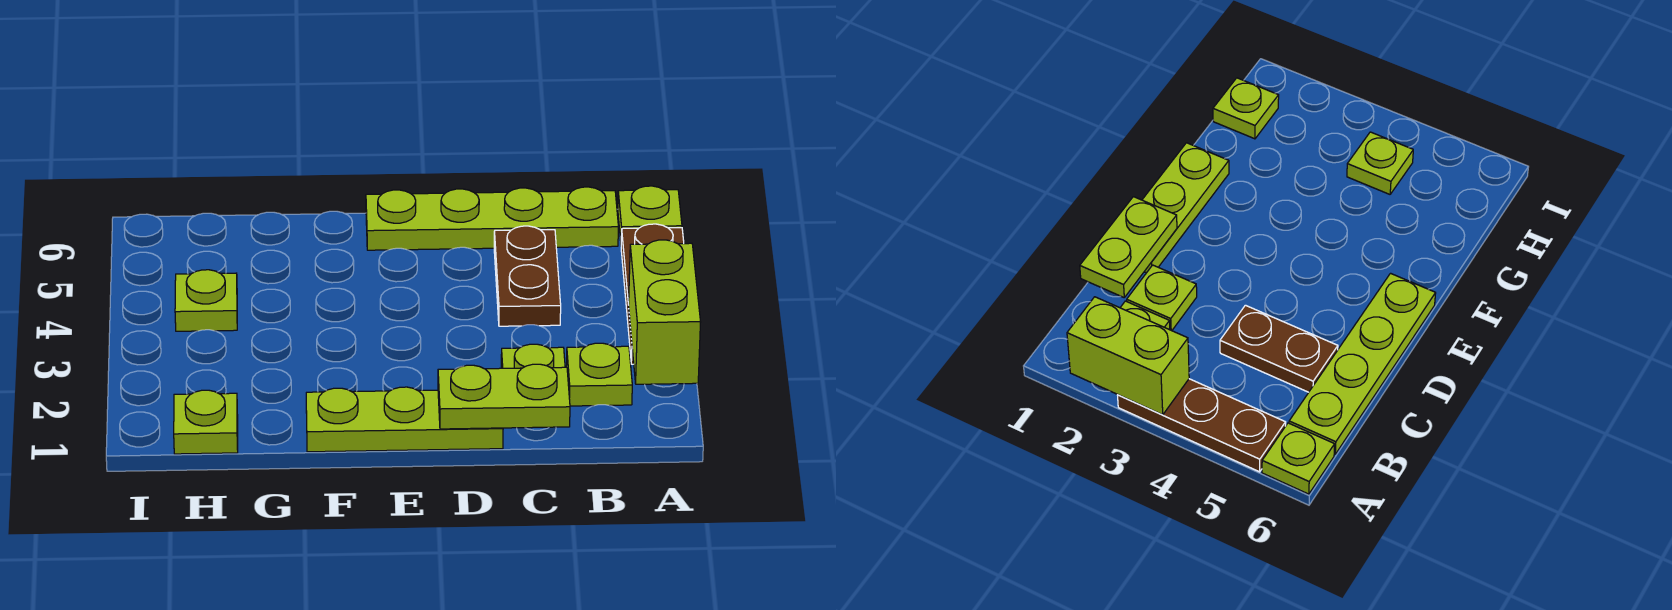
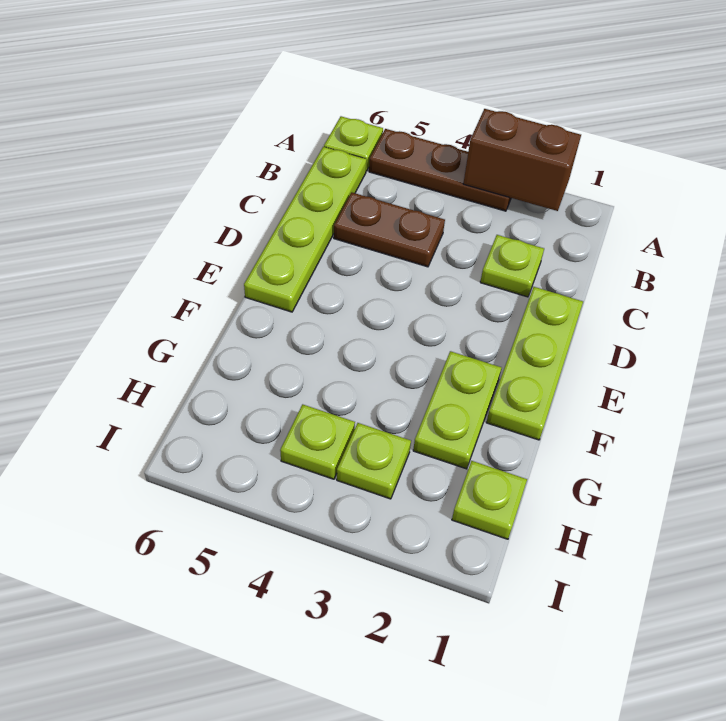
lime 1x2 brick [629,240,701,384] -> brown 1x2 brick [463,109,581,211]
lime 1x1 plate [566,343,632,406] -> lime 1x1 plate moved to [337,423,411,499]
lime 1x2 plate [438,364,570,429] -> lime 1x2 plate moved to [413,351,501,469]

